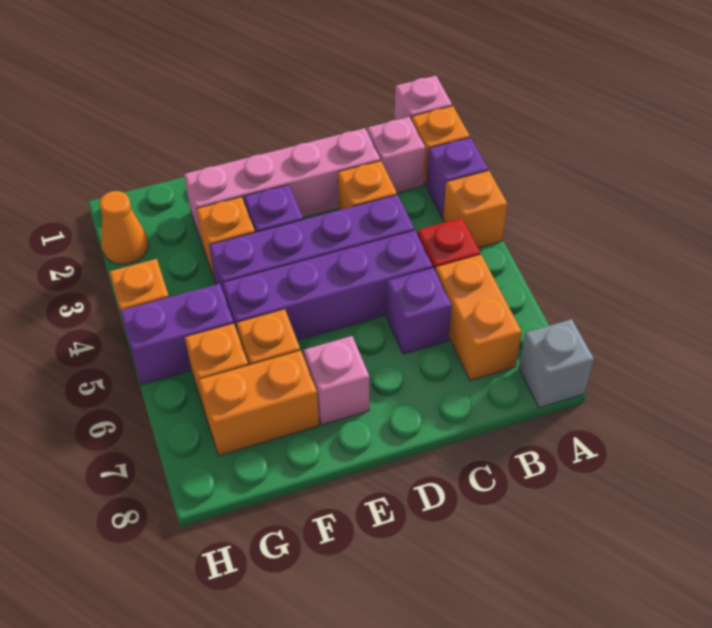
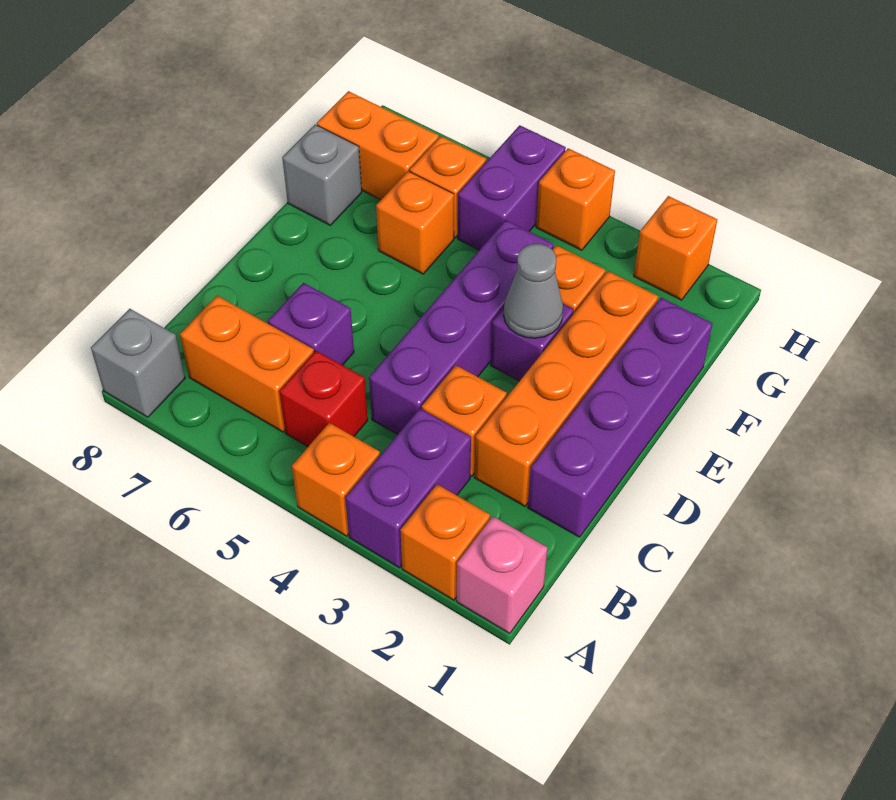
purple 1x1 brick [426,138,488,218] -> purple 1x2 brick [345,409,471,568]
pink 1x1 brick [367,117,425,193] -> none
pink 1x4 brick [184,128,380,243] -> orange 1x4 brick [474,271,658,506]
purple 1x4 brick [222,231,433,340] -> purple 1x4 brick moved to [528,298,713,537]
none -> grey 1x1 cone [504,244,563,338]
pink 1x1 brick [304,336,369,425] -> none
orange 1x2 brick [198,351,319,456] -> orange 1x2 brick turned to [317,91,439,200]
none -> grey 1x1 brick [282,125,362,225]
orange 1x1 cone [99,191,148,264] -> orange 1x1 brick [634,196,717,300]

